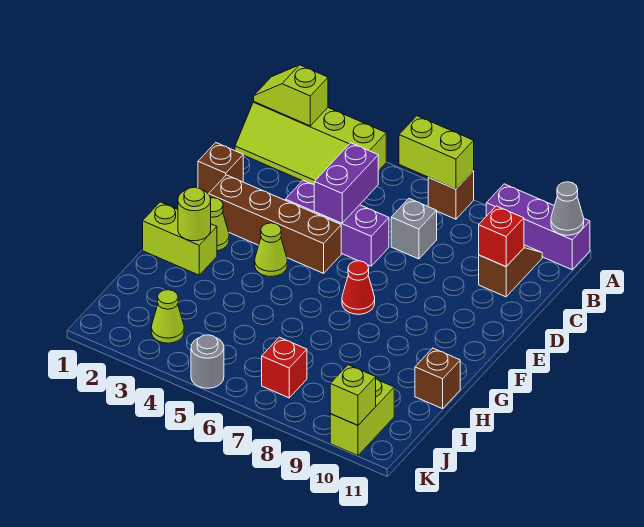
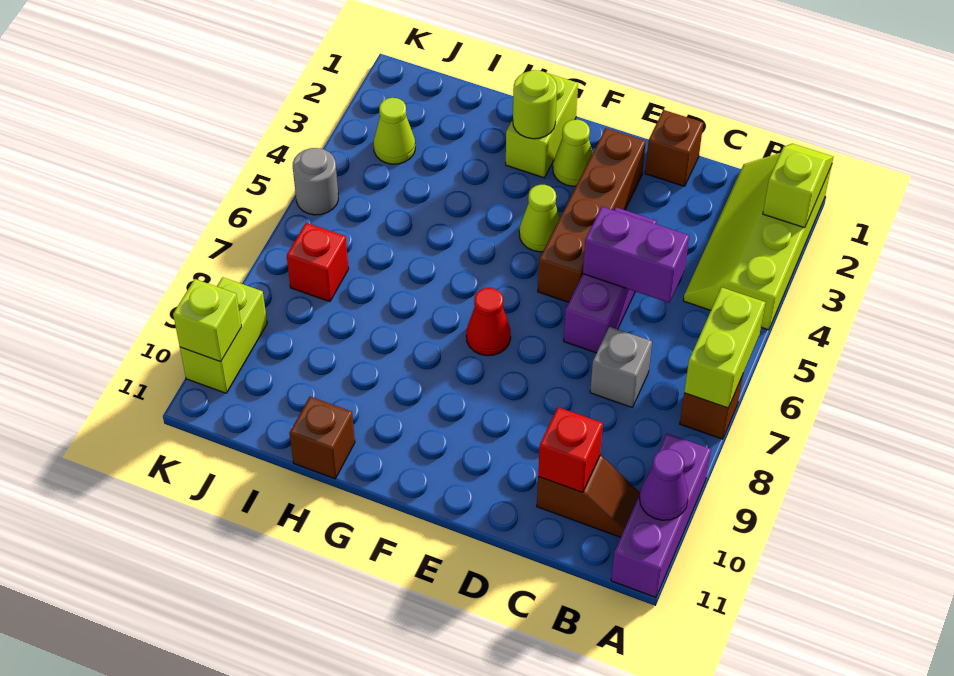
none -> purple 1x1 cone [639,449,688,520]
grey 1x1 cone [551,182,584,235] -> none
lime 1x2 brick [330,379,394,456] -> lime 1x2 brick turned to [180,277,267,393]

